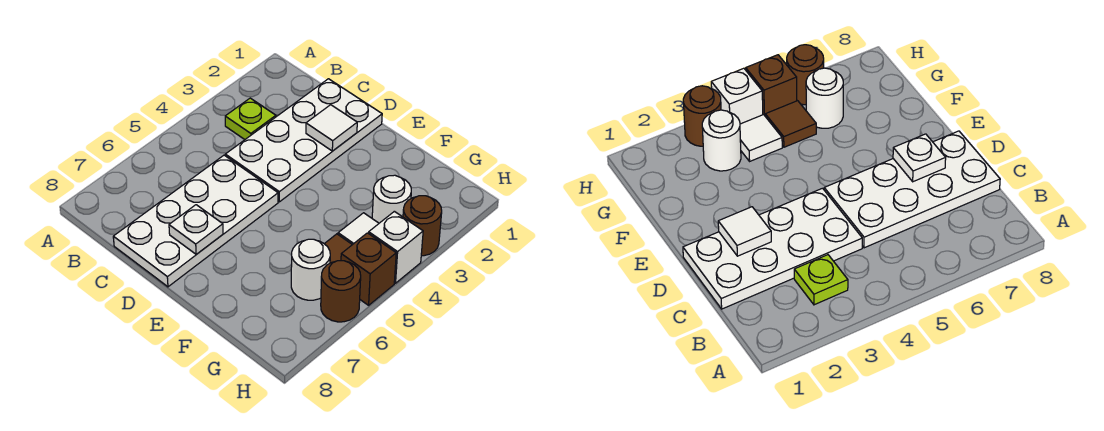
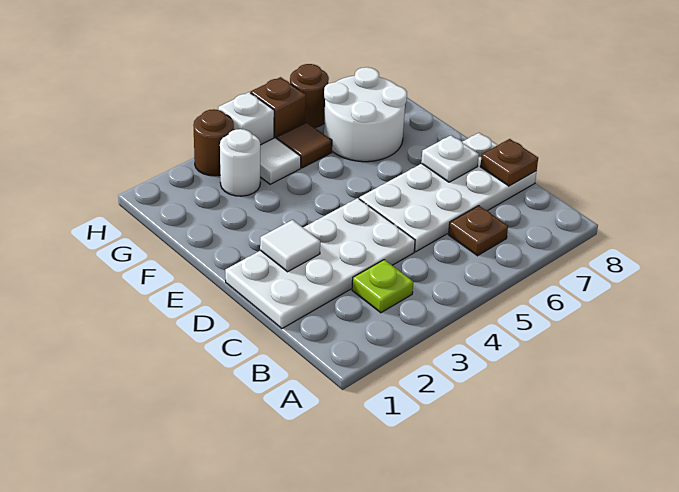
none -> brown 1x1 plate [449,206,508,256]
none -> brown 1x1 plate [480,139,538,186]
white 1x1 round brick [291,239,330,300] -> white 2x2 round brick [324,67,407,162]

